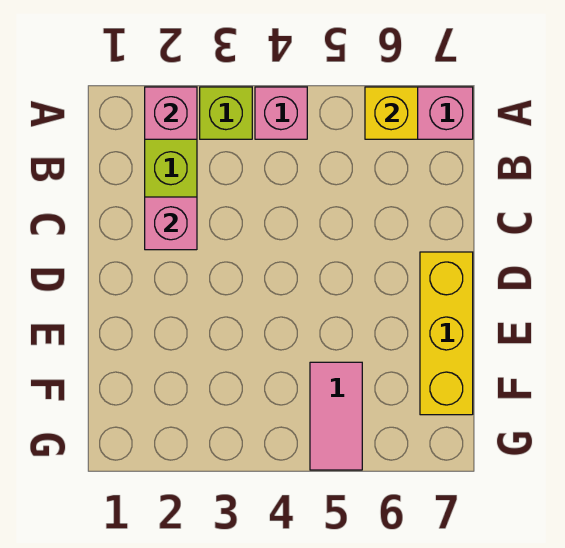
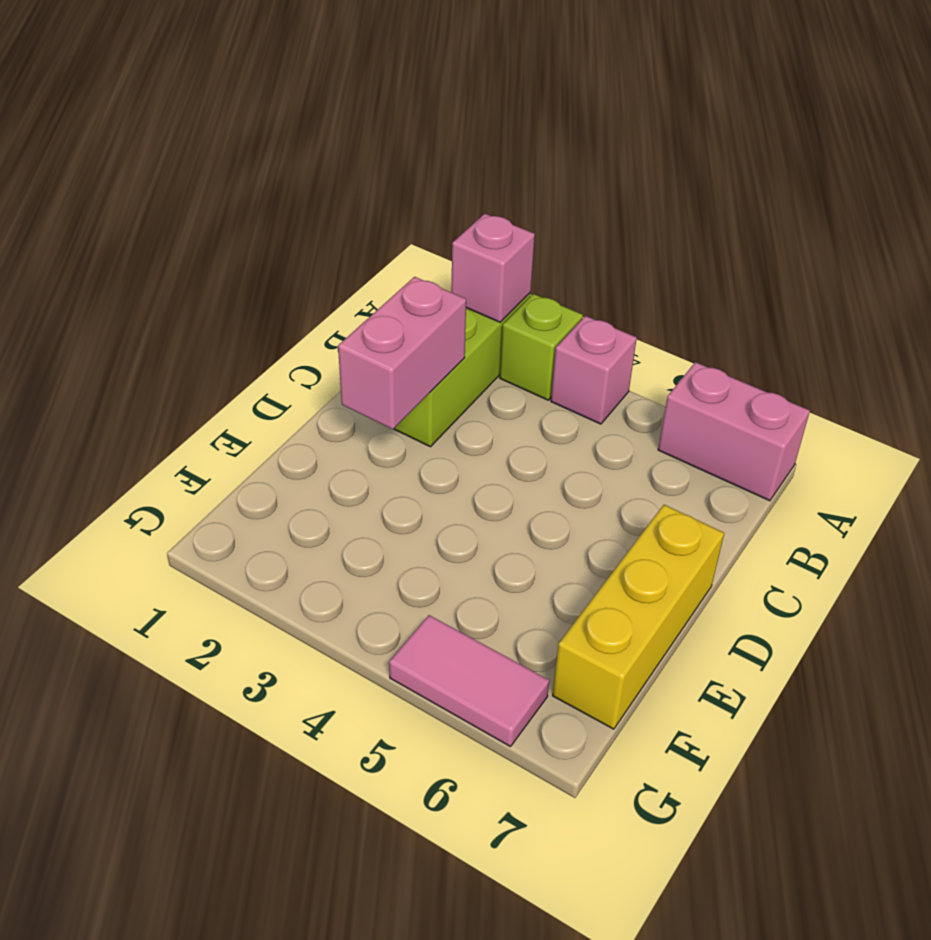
yellow 1x1 brick [365,87,418,139] -> none
pink 1x1 brick [145,197,197,250] -> pink 1x2 brick [338,277,466,429]
pink 1x2 tile [310,362,362,470] -> pink 1x2 tile turned to [389,615,549,747]

